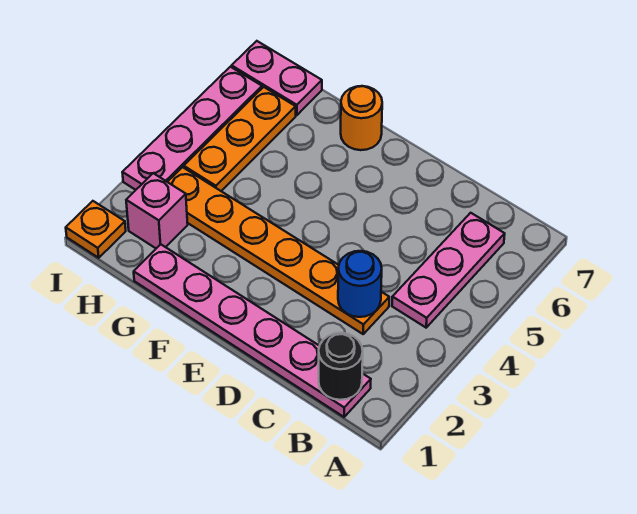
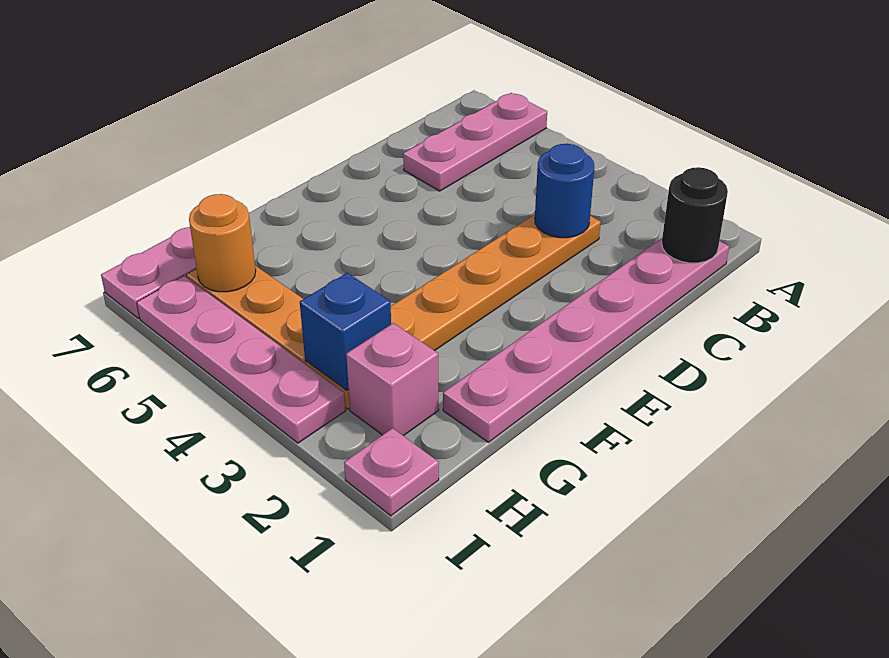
pink 1x3 plate [392,213,505,328] -> pink 1x3 plate turned to [403,93,547,191]
orange 1x1 round brick [341,86,382,150] -> orange 1x1 round brick moved to [189,194,256,292]
none -> blue 1x1 brick [300,273,391,390]
orange 1x1 plate [66,201,126,258] -> pink 1x1 plate [344,428,439,516]

